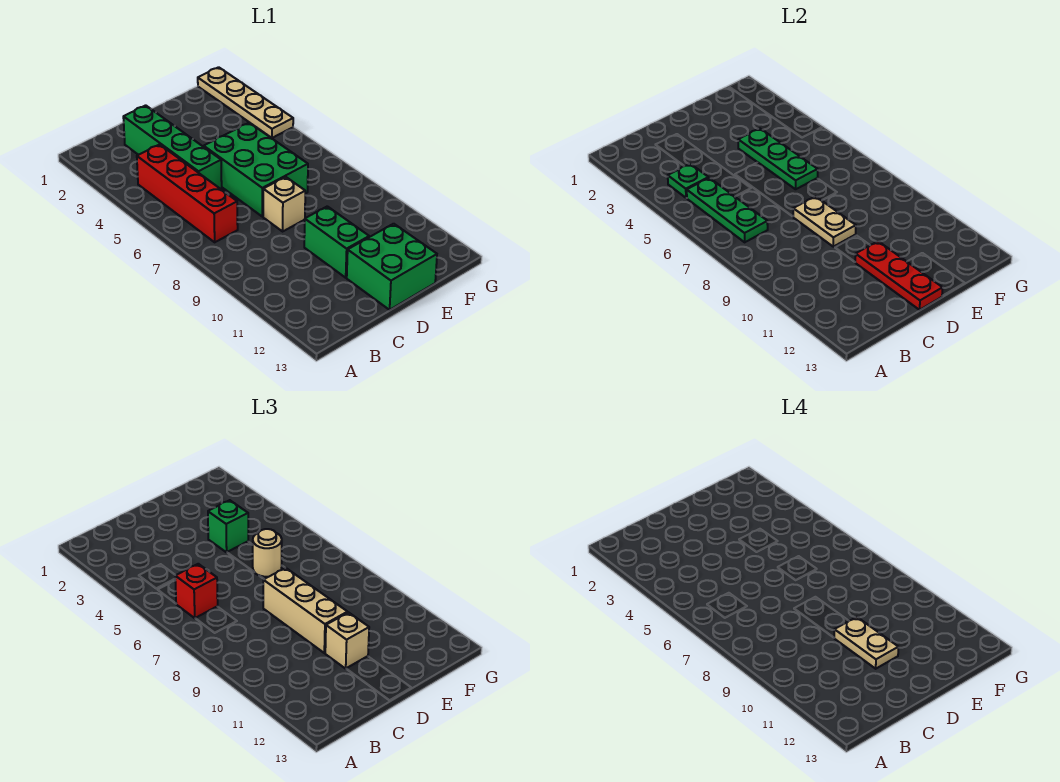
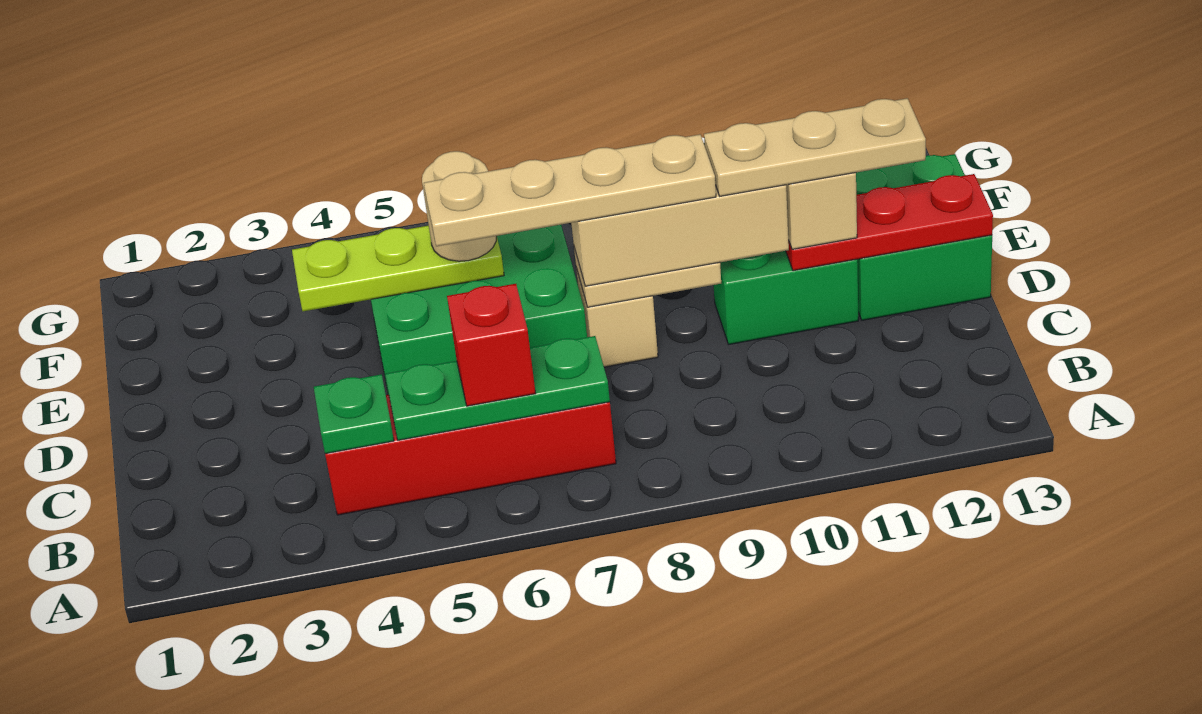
green 1x4 brick [123,105,222,189] -> none
tan 1x2 plate [834,617,898,669] -> tan 1x3 plate [704,98,926,196]
green 1x3 plate [738,129,818,189] -> lime 1x3 plate [292,225,504,311]
green 1x1 brick [208,500,248,552] -> none
tan 1x4 plate [198,67,293,138] -> tan 1x4 plate moved to [424,134,716,246]

